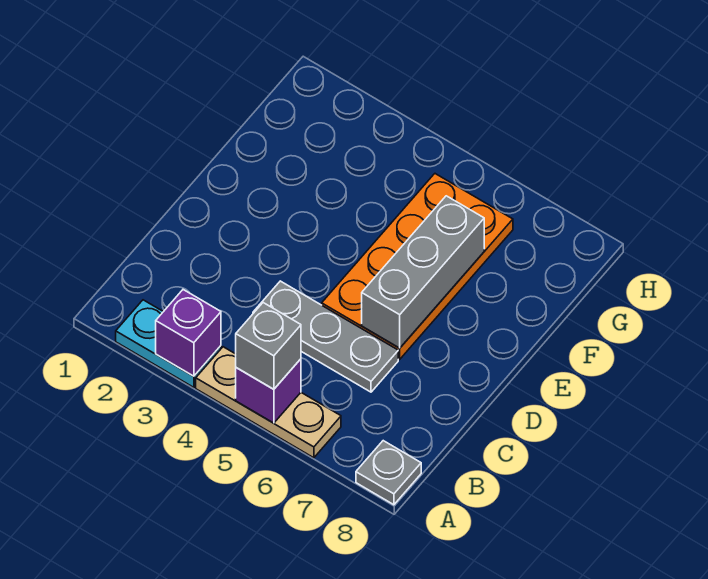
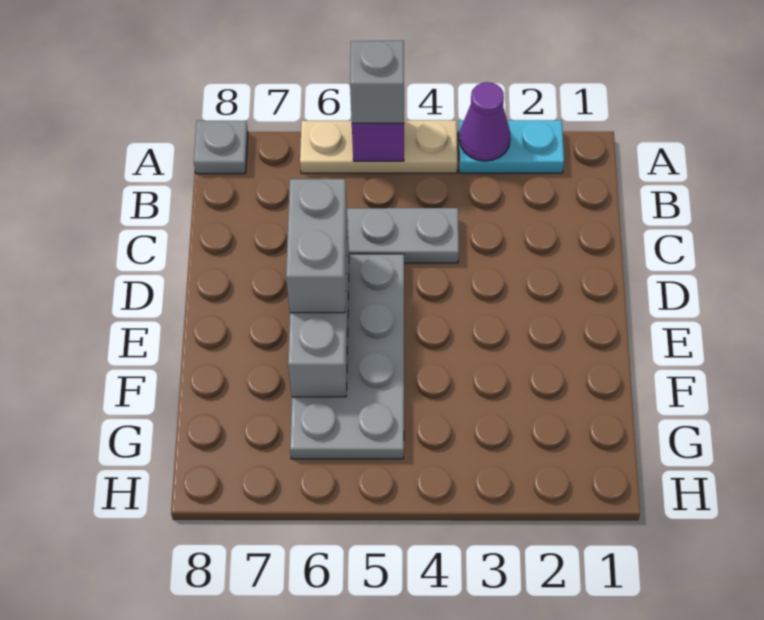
purple 1x1 brick [156,290,221,376] -> purple 1x1 cone [460,82,510,161]
orange 2x4 plate [322,174,513,359] -> grey 2x4 plate [290,254,404,459]
none -> grey 1x2 brick [286,179,347,313]

